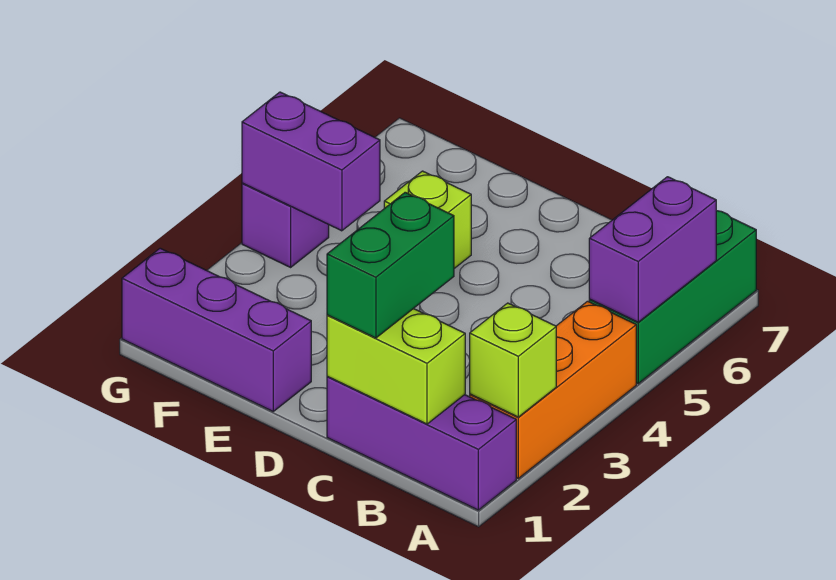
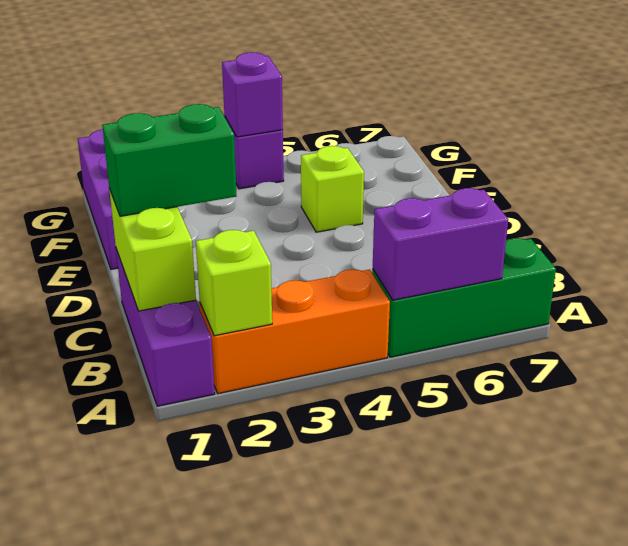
purple 1x2 brick [242,92,380,231] -> purple 1x1 brick [222,52,283,137]

